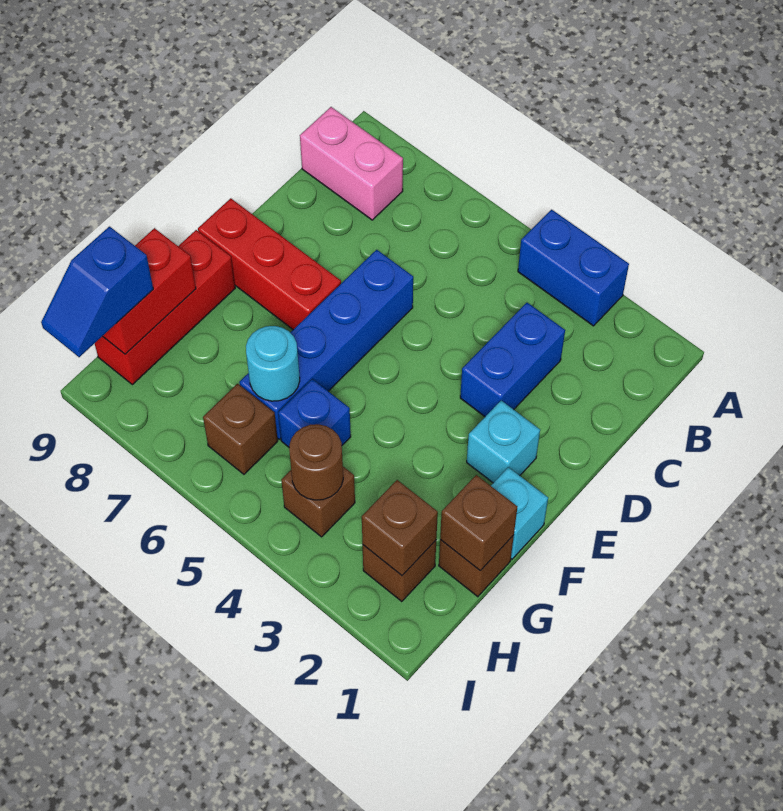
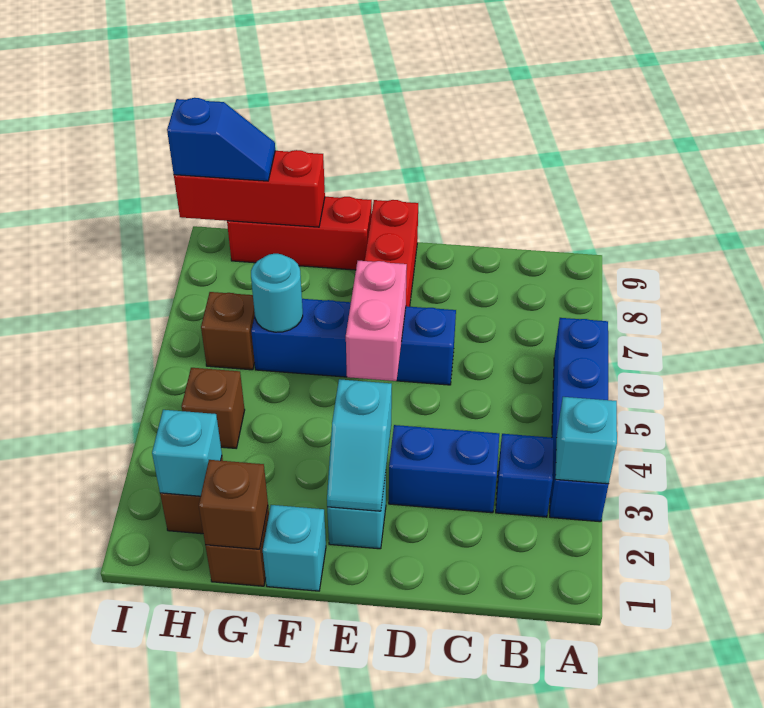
blue 1x2 brick [518,210,629,326] -> blue 1x4 brick [550,318,609,522]
none -> cyan 1x1 brick [555,397,617,484]
pink 1x2 brick [300,107,403,220] -> pink 1x2 brick moved to [346,261,407,381]
none -> cyan 1x2 slope [327,379,392,511]
blue 1x1 brick [278,379,351,447] -> blue 1x1 brick moved to [496,434,554,517]
red 1x2 brick [103,228,196,354] -> red 1x3 brick [174,150,325,227]
brown 1x1 brick [362,480,438,576] -> cyan 1x1 brick [152,410,222,496]
brown 1x1 round brick [289,424,343,500] -> none
blue 1x2 slope [41,227,153,357] -> blue 1x2 slope turned to [167,98,275,181]

